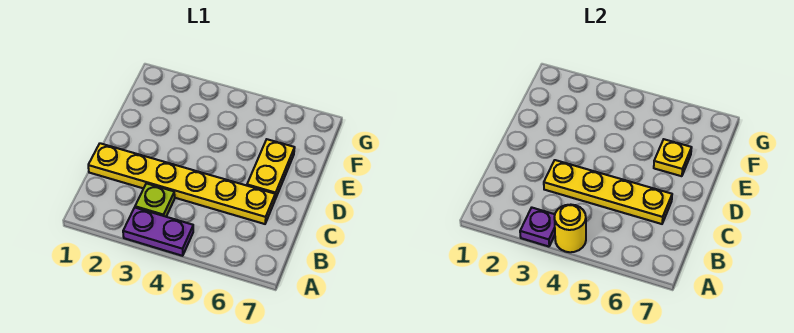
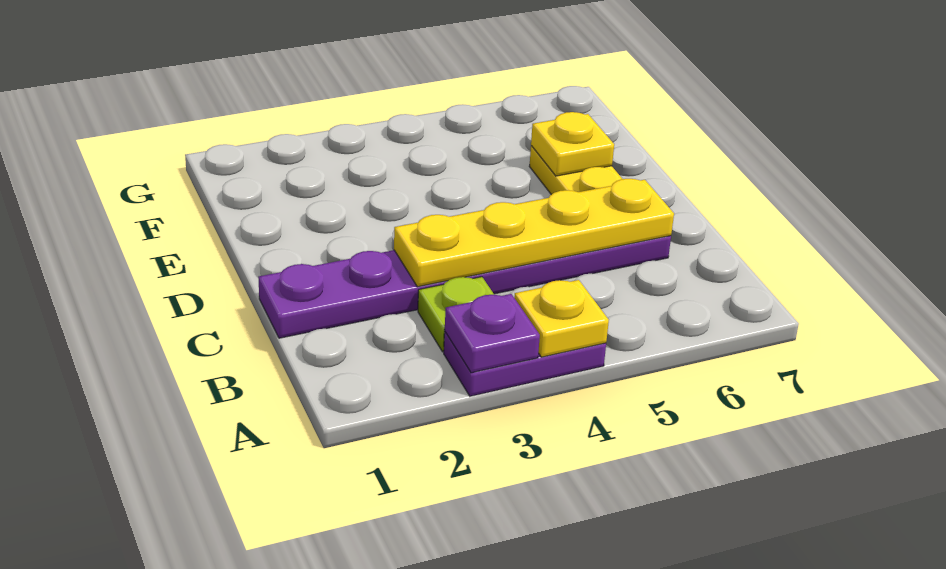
yellow 1x1 round brick [554,205,586,252] -> yellow 1x1 plate [514,280,609,357]
yellow 1x6 plate [88,143,275,224] -> purple 1x6 plate [258,236,671,338]

